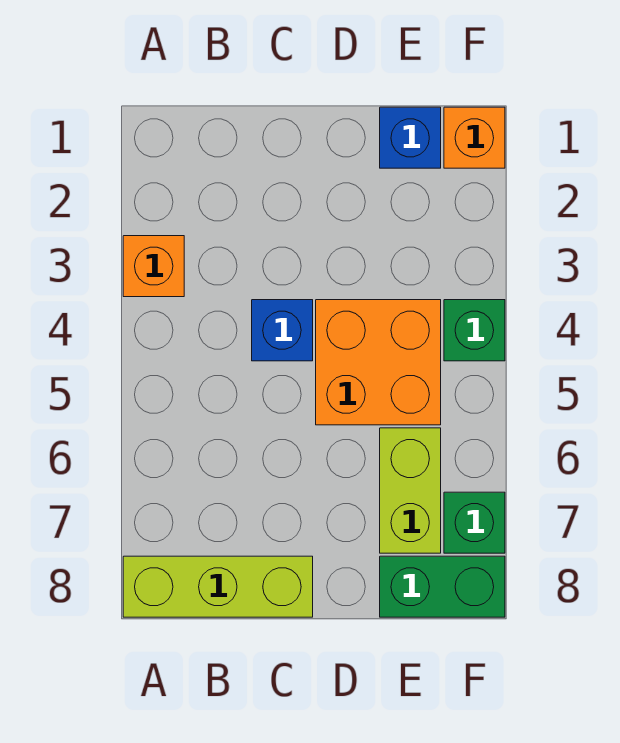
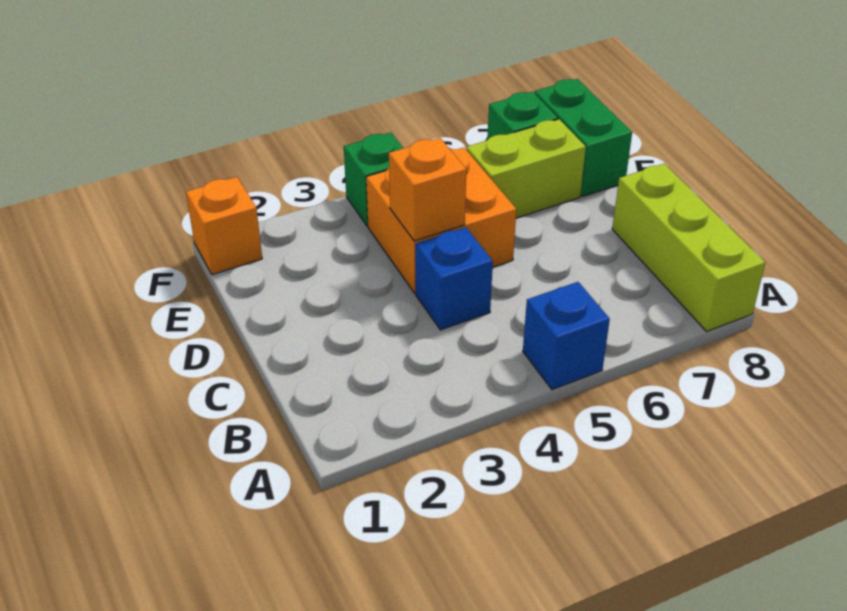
orange 1x1 brick [123,236,184,297] -> orange 1x1 brick moved to [389,138,466,241]
blue 1x1 brick [380,107,441,168] -> blue 1x1 brick moved to [523,282,610,389]

